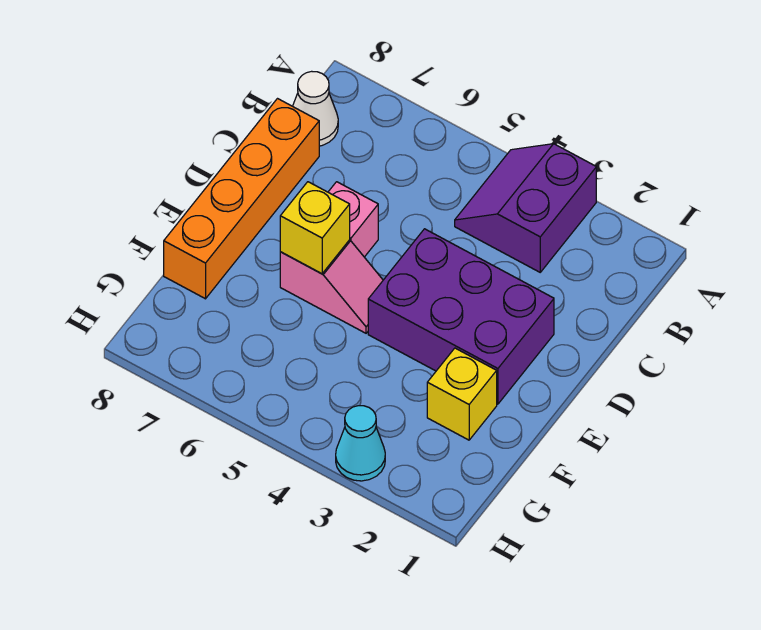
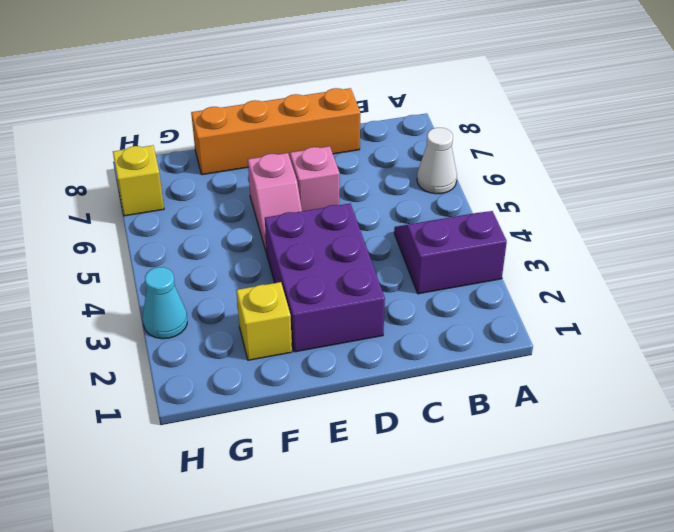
white 1x1 cone [293,71,338,146] -> white 1x1 cone moved to [417,128,457,194]
yellow 1x1 brick [280,182,350,274] -> yellow 1x1 brick moved to [113,145,164,216]

